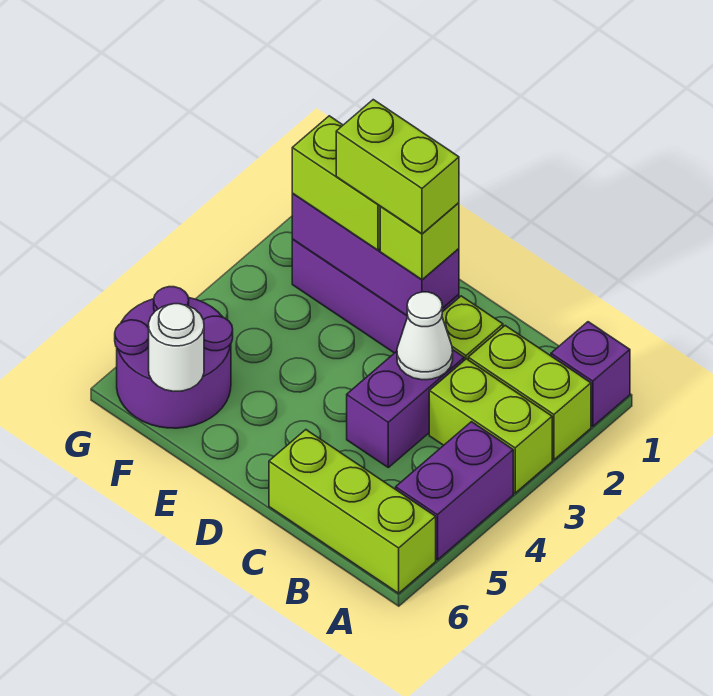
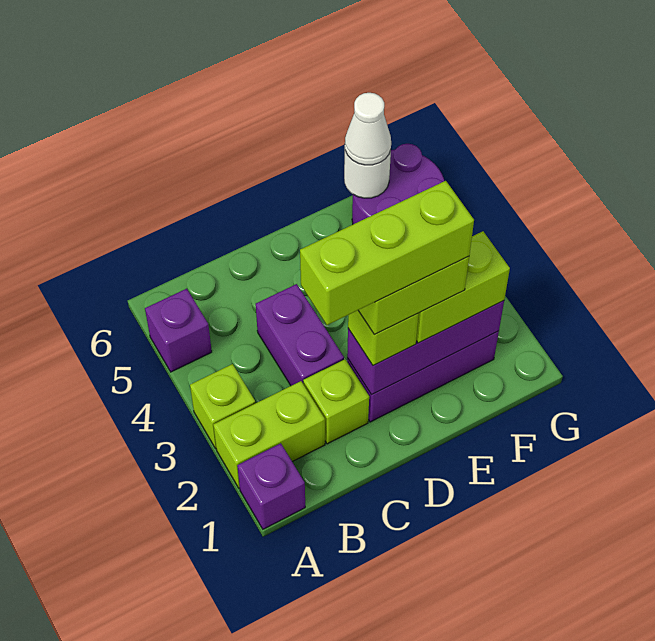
lime 1x2 brick [429,359,552,493] -> lime 1x1 brick [190,364,255,448]
purple 1x2 brick [396,422,513,560] -> purple 1x1 brick [145,289,212,372]
lime 1x3 brick [269,430,436,593] -> lime 1x3 brick moved to [300,181,474,325]
white 1x1 cone [397,292,453,380] -> white 1x1 cone moved to [345,93,391,165]

